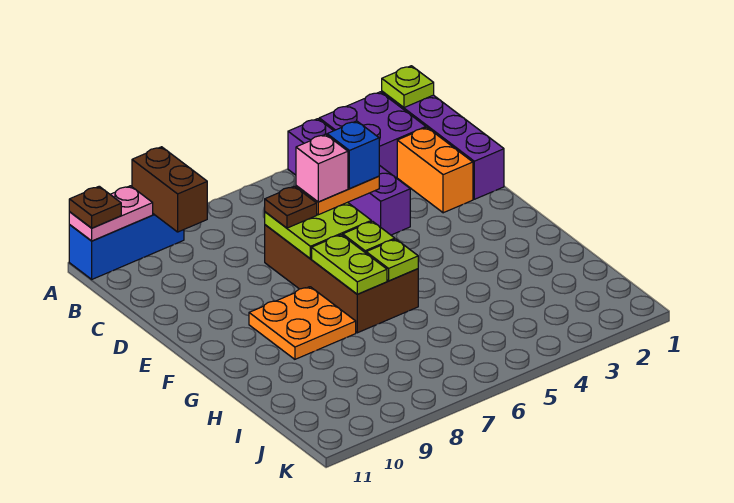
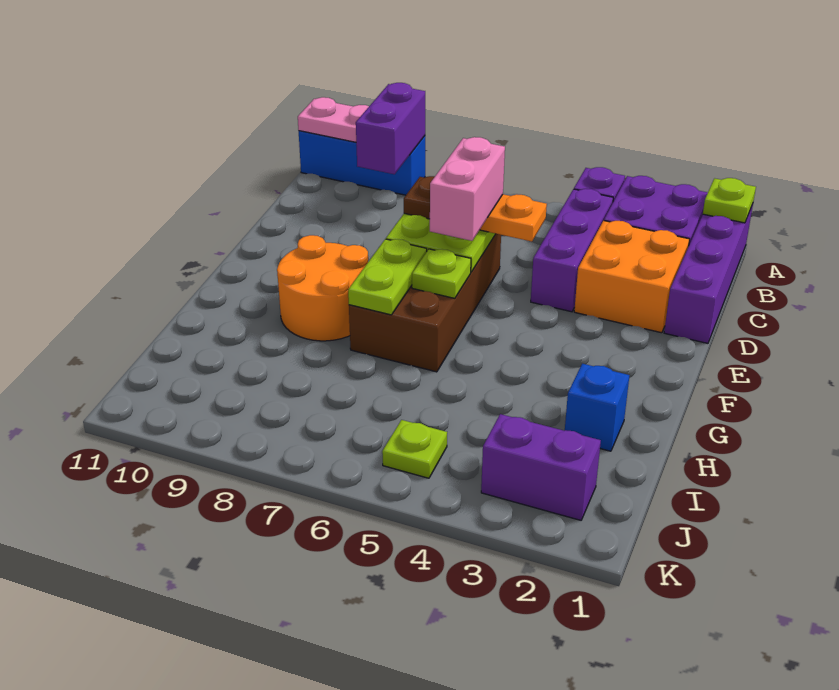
brown 1x2 brick [132,147,207,232] -> purple 1x2 brick [356,83,425,174]
brown 1x1 plate [69,186,121,228] -> none
orange 1x2 brick [397,128,473,213] -> orange 2x2 brick [574,221,690,333]
blue 1x1 brick [327,121,379,189] -> blue 1x1 brick moved to [565,364,629,451]
pink 1x1 brick [296,134,348,202] -> pink 1x2 brick [430,137,505,241]
orange 2x2 plate [249,287,356,359] -> orange 2x2 round brick [277,235,368,341]
lime 1x1 plate [366,239,418,281] -> lime 1x1 plate moved to [382,420,447,478]
none -> purple 1x2 brick [481,414,601,520]

